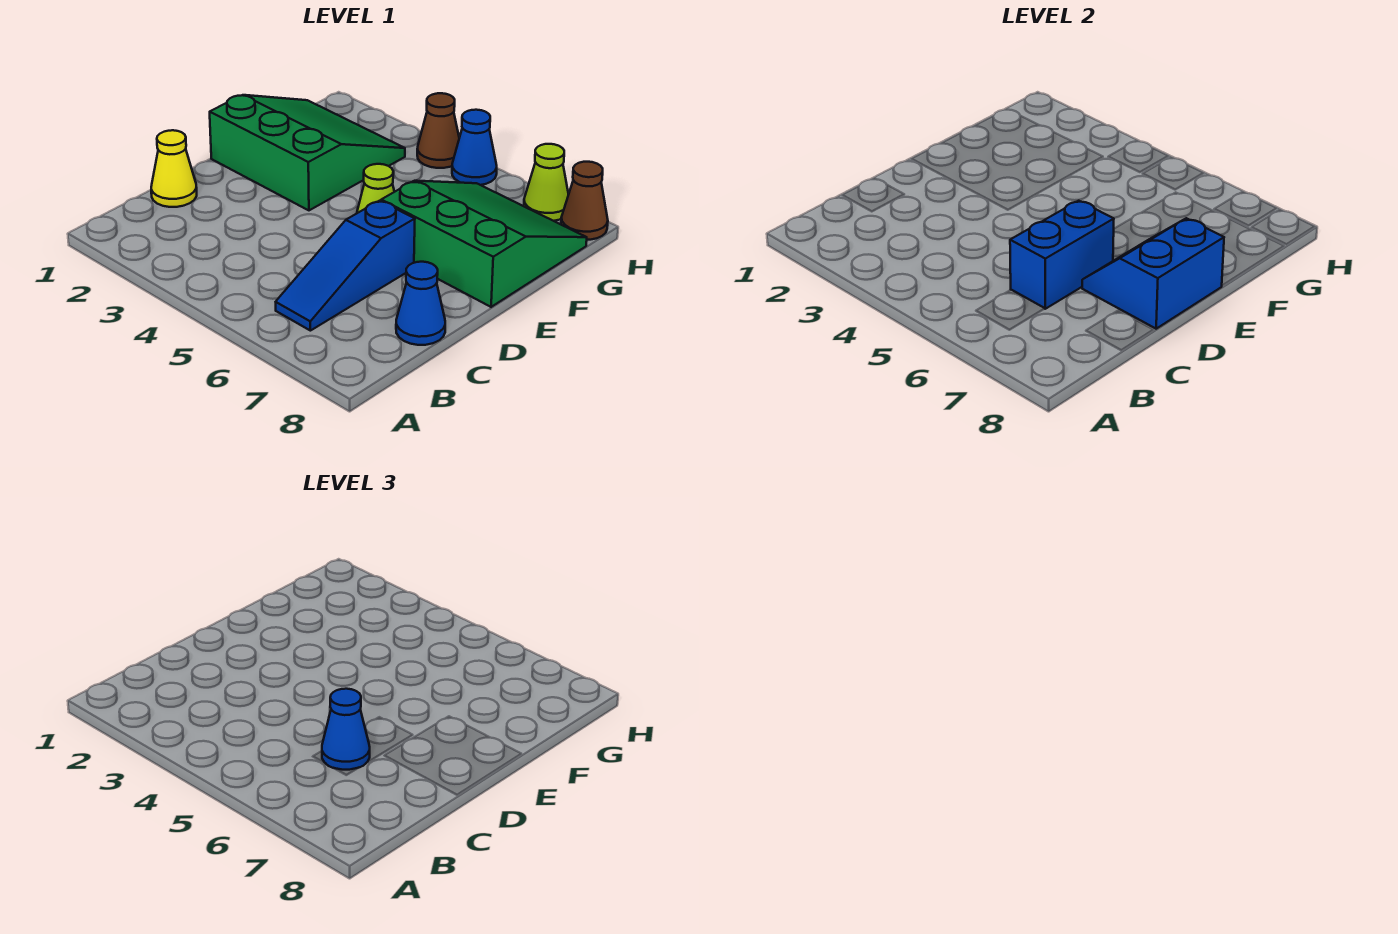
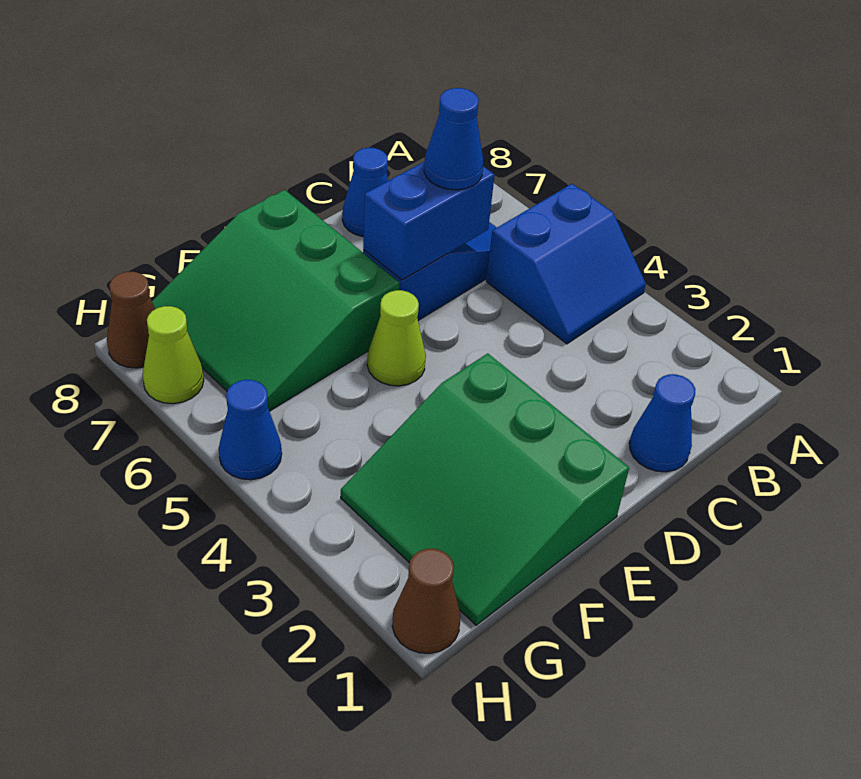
yellow 1x1 cone [151,130,197,207] -> blue 1x1 cone [629,374,695,472]
blue 2x2 slope [1082,218,1224,329] -> blue 2x2 slope moved to [486,184,646,344]
brown 1x1 cone [417,93,459,168] -> brown 1x1 cone moved to [392,549,460,654]

